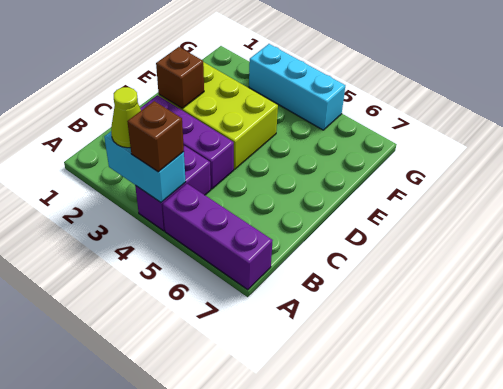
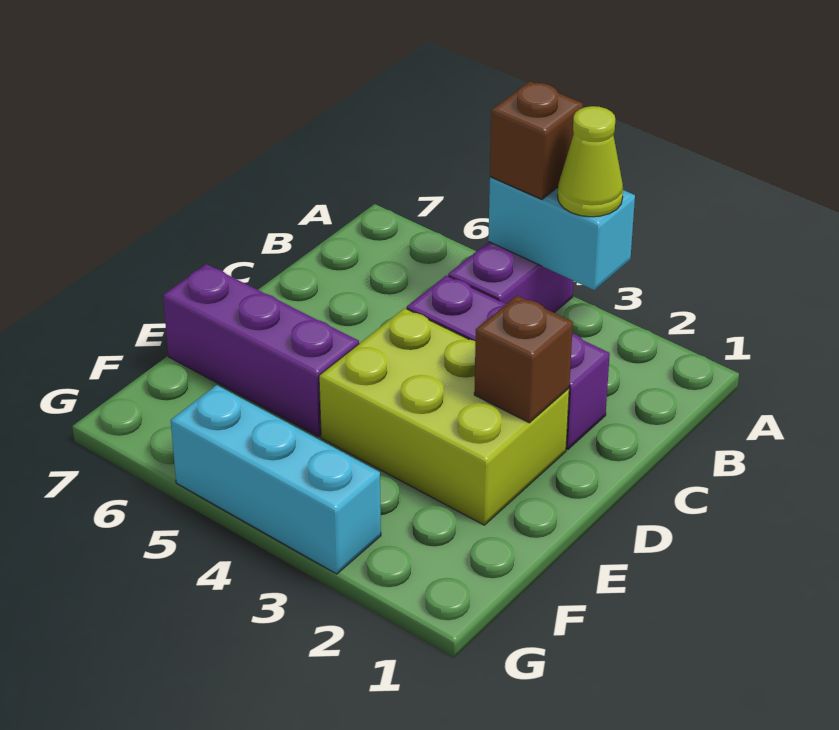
purple 1x3 brick [162,184,273,290] -> purple 1x3 brick moved to [163,264,359,437]

